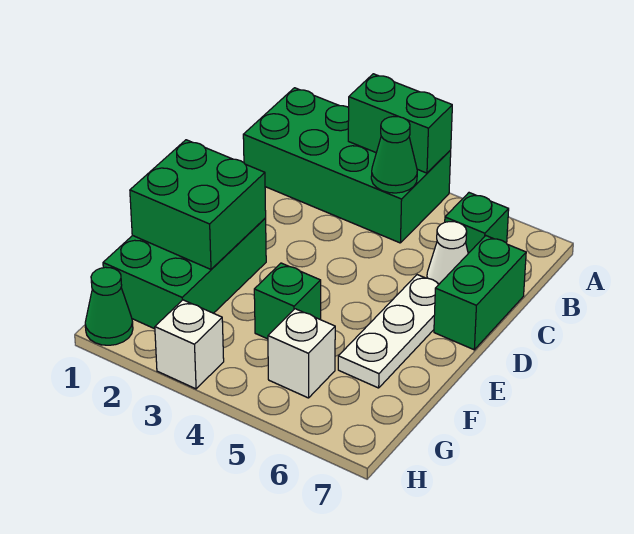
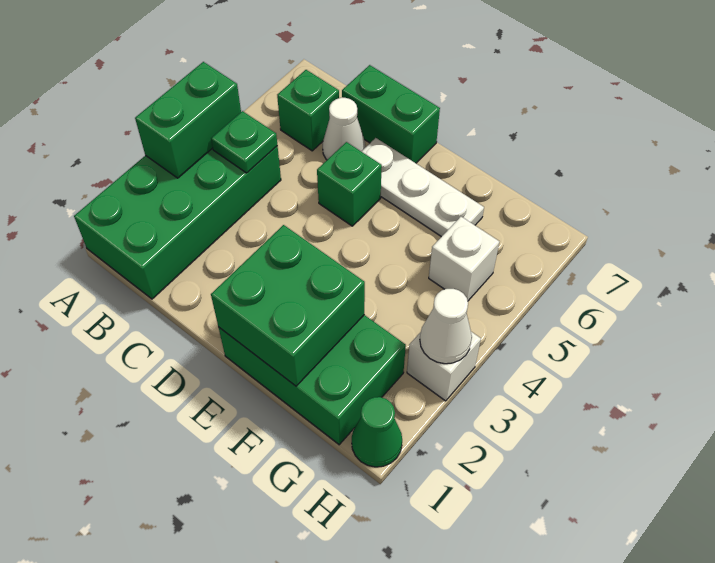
green 1x1 cone [371,117,417,193] -> green 1x1 plate [211,111,277,173]
green 1x1 brick [254,263,321,339] -> green 1x1 brick moved to [317,142,382,226]
none -> white 1x1 cone [420,289,472,364]

